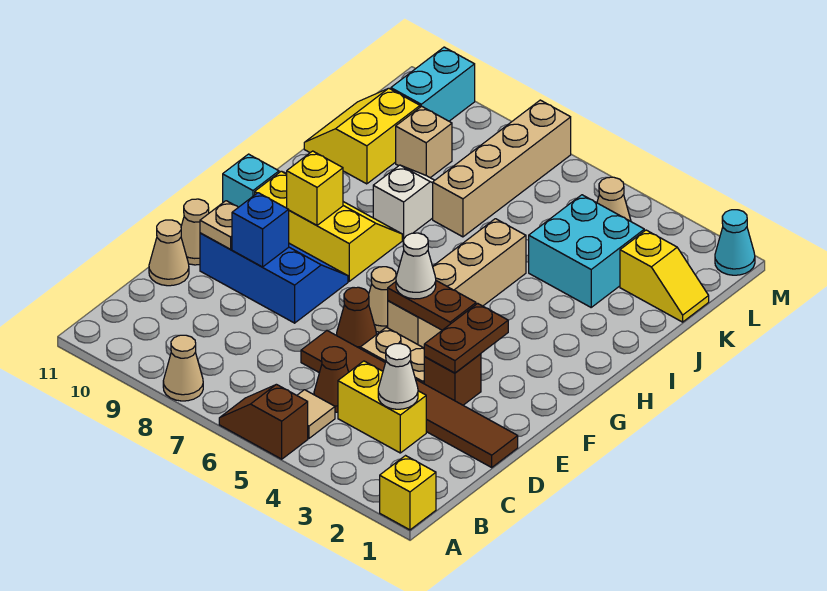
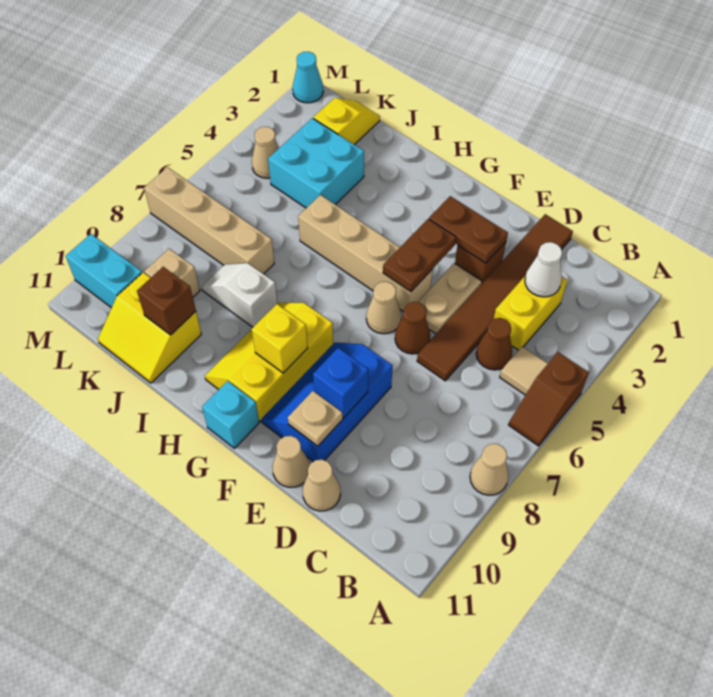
yellow 1x1 brick [380,456,436,530] -> none
white 1x1 cone [396,233,436,299] -> none
none -> brown 1x1 brick [137,267,196,335]

